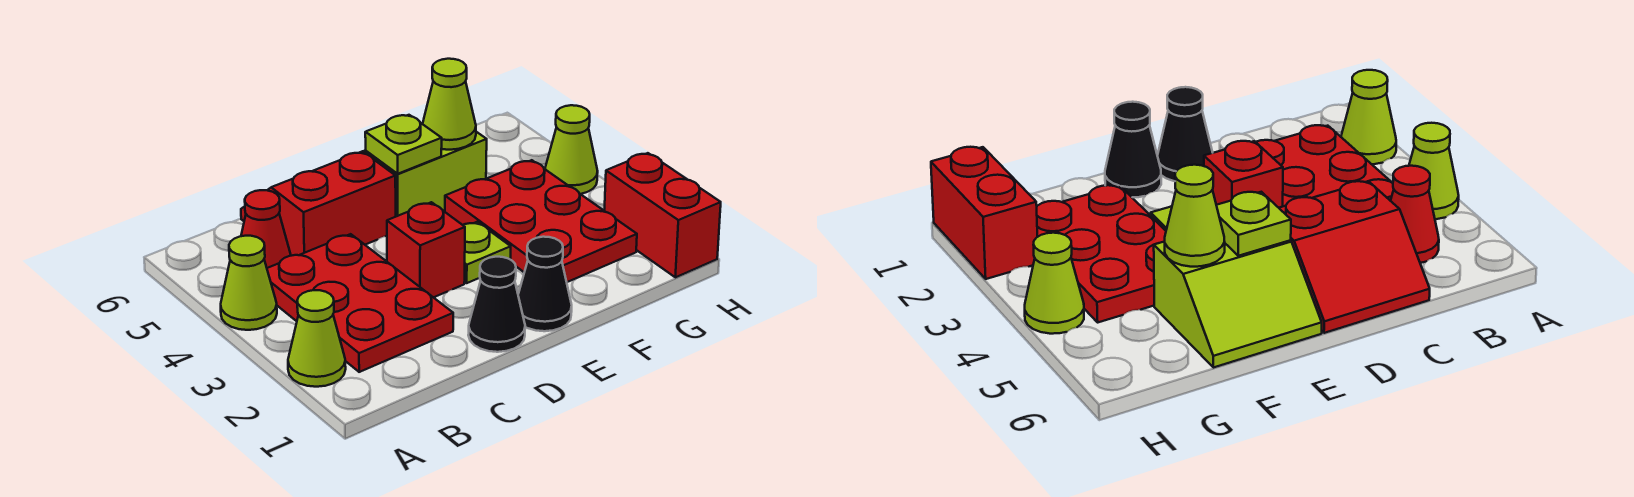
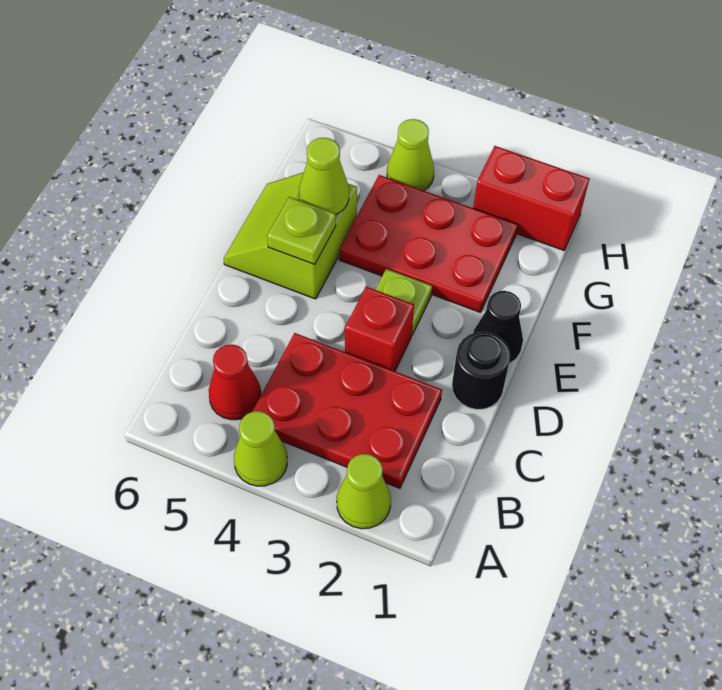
red 2x2 slope [241,151,396,256] -> none
black 1x1 cone [468,257,525,352] -> black 1x1 round brick [452,332,510,409]

